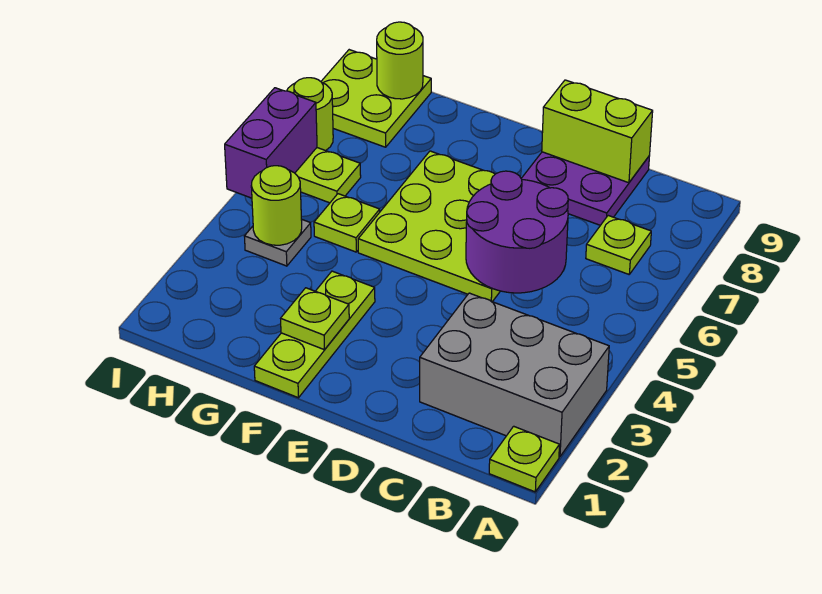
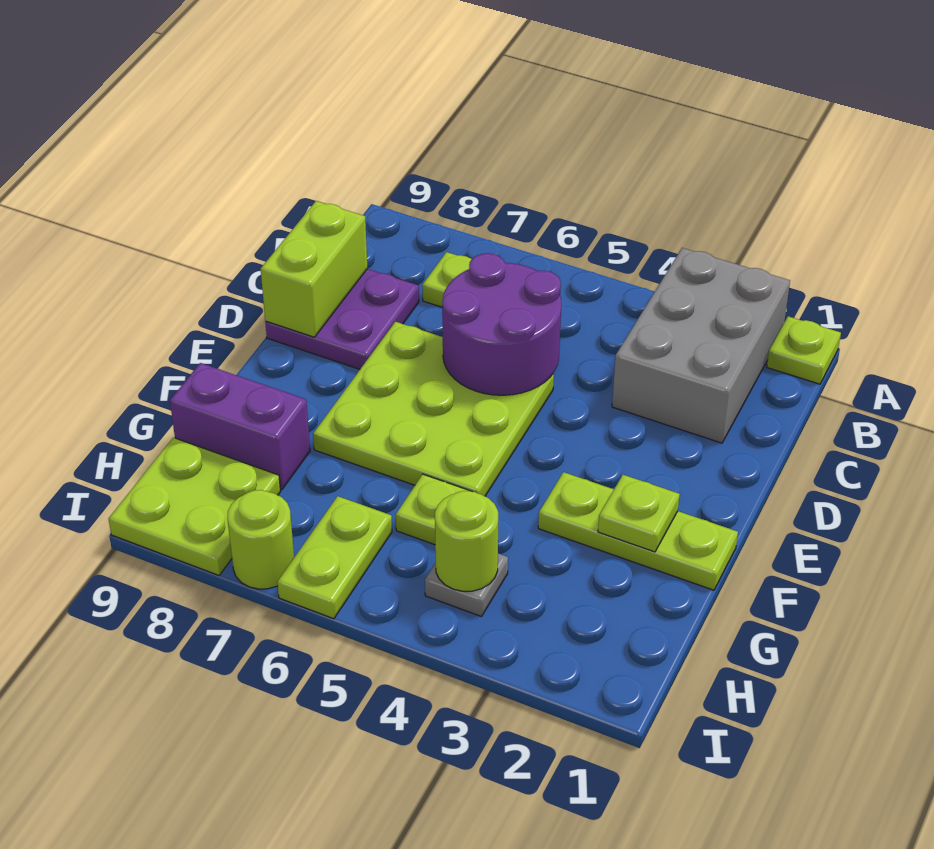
lime 1x1 round brick [377,22,423,99] -> none
purple 1x2 brick [225,88,317,198] -> purple 1x2 brick moved to [170,363,310,490]

